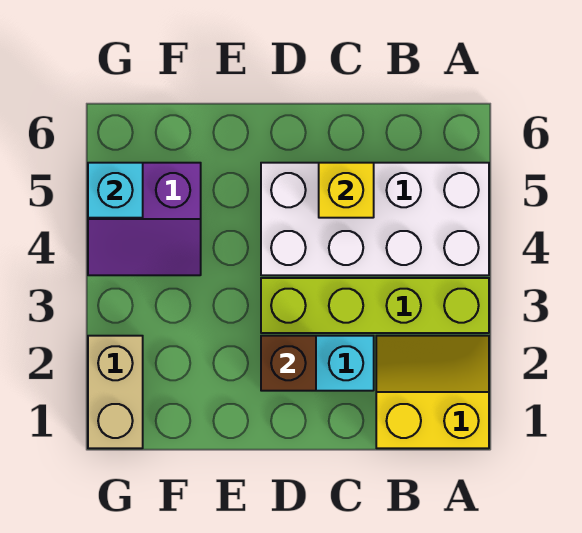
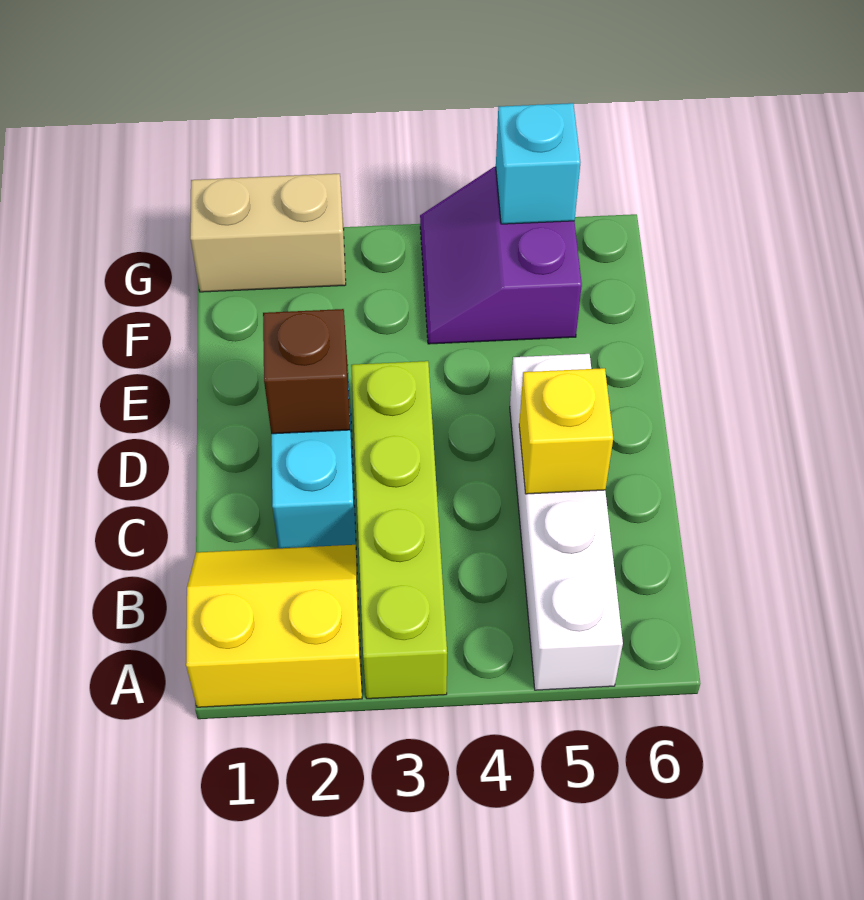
yellow 2x2 slope [376,336,489,448] -> yellow 2x2 slope turned to [186,545,362,707]
white 2x4 brick [261,163,489,275] -> white 1x4 brick [510,354,623,690]

